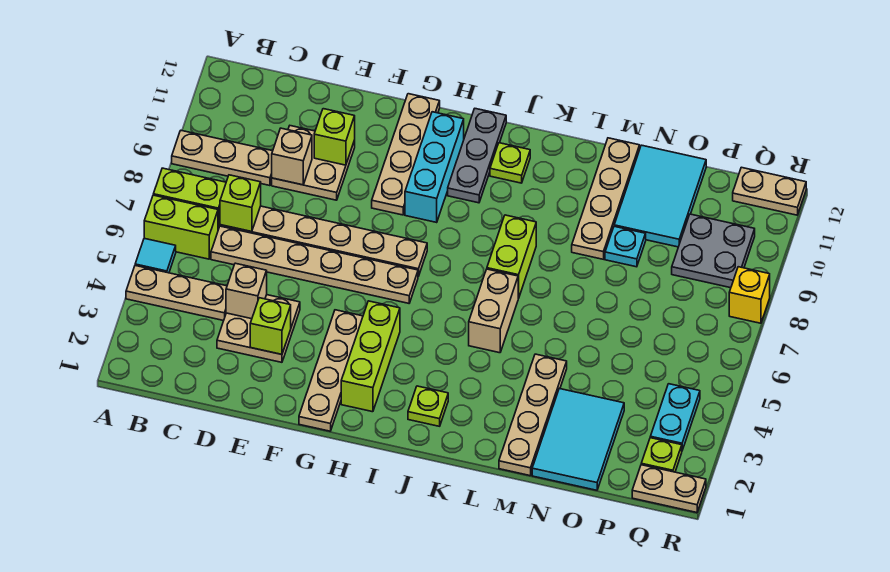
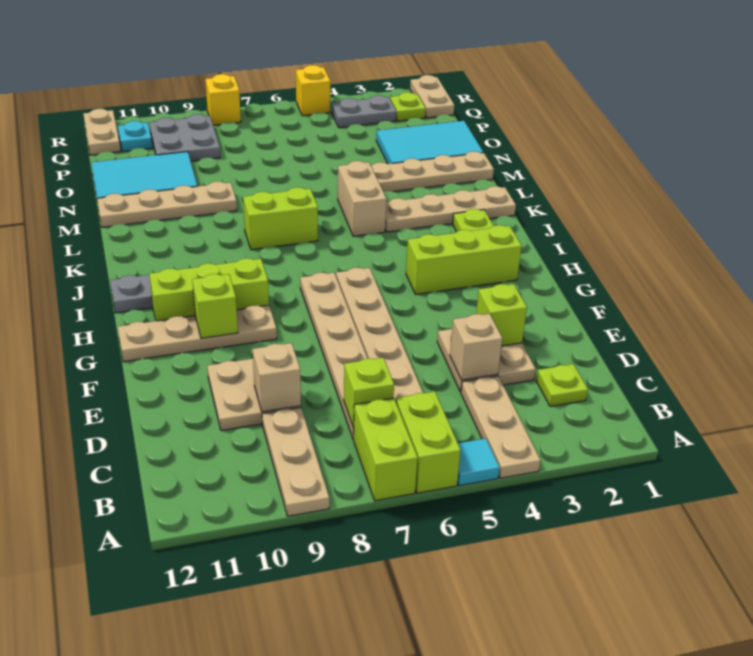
lime 1x1 brick [314,109,355,165] -> lime 1x1 brick moved to [192,274,238,338]
tan 1x4 plate [299,310,363,431] -> tan 1x4 plate moved to [385,186,516,232]
cyan 1x3 brick [405,112,464,222] -> lime 1x3 brick [149,258,269,321]
lime 1x1 plate [490,143,530,183] -> lime 1x1 plate moved to [536,364,588,406]
tan 1x2 brick [469,269,518,353] -> tan 1x2 brick turned to [338,161,386,236]
cyan 1x1 plate [605,226,646,267] -> cyan 1x1 plate moved to [118,121,152,152]
cyan 1x2 plate [650,384,700,450] -> grey 1x2 plate [332,95,396,128]
none -> yellow 1x1 brick [296,65,330,116]

